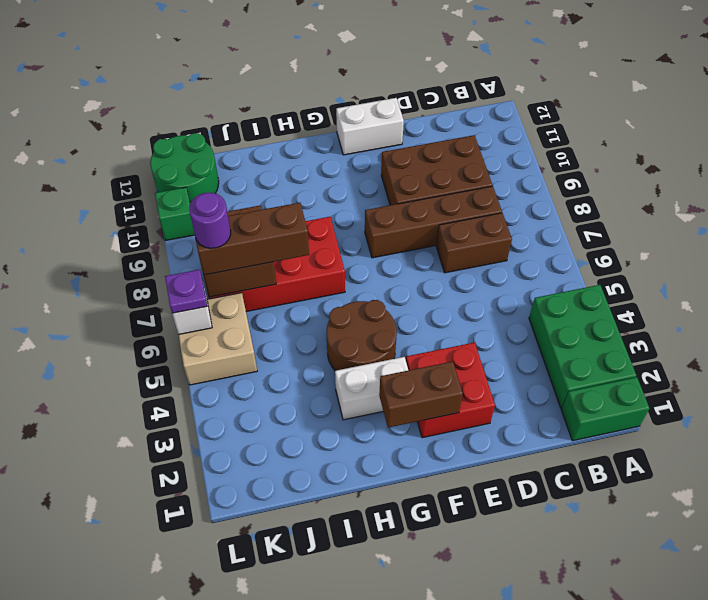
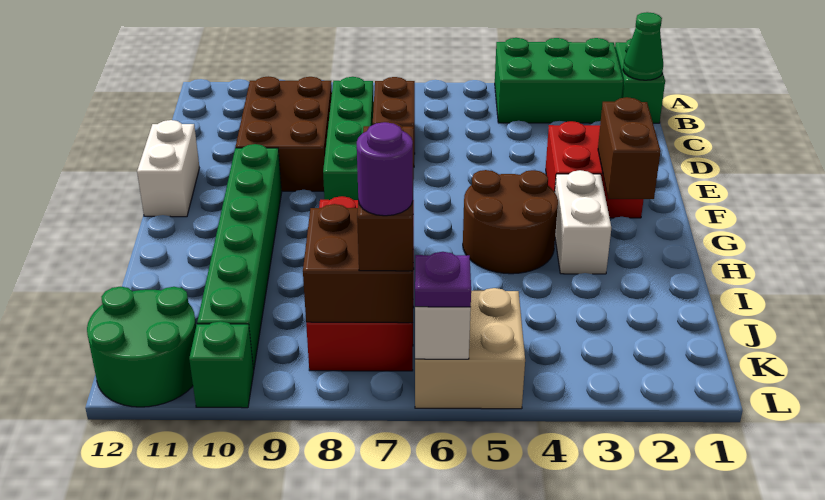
none -> green 1x1 cone [623,12,663,80]
brown 1x4 brick [365,186,502,258] -> green 1x4 brick [323,77,374,200]
none -> green 1x6 brick [197,144,282,370]

